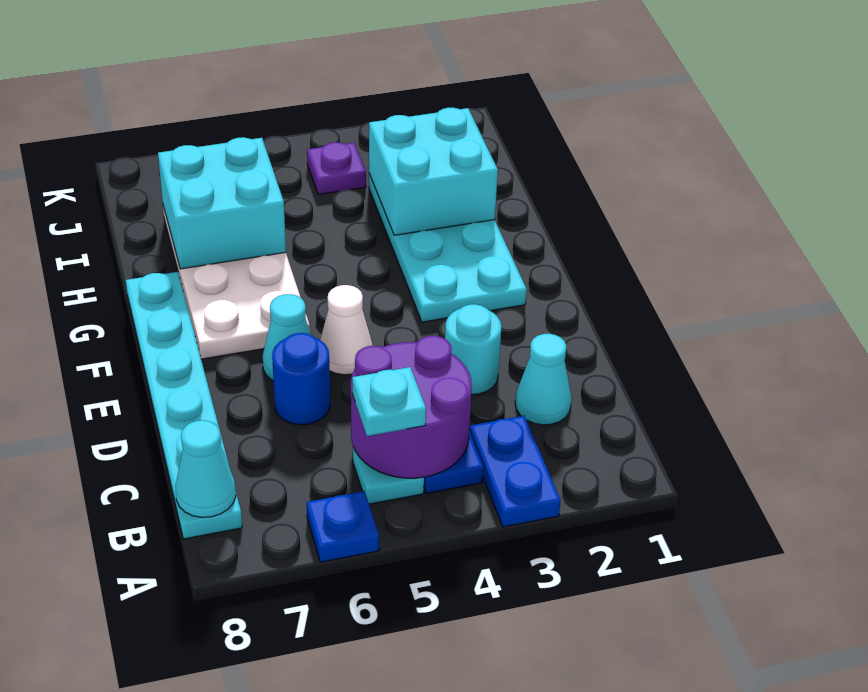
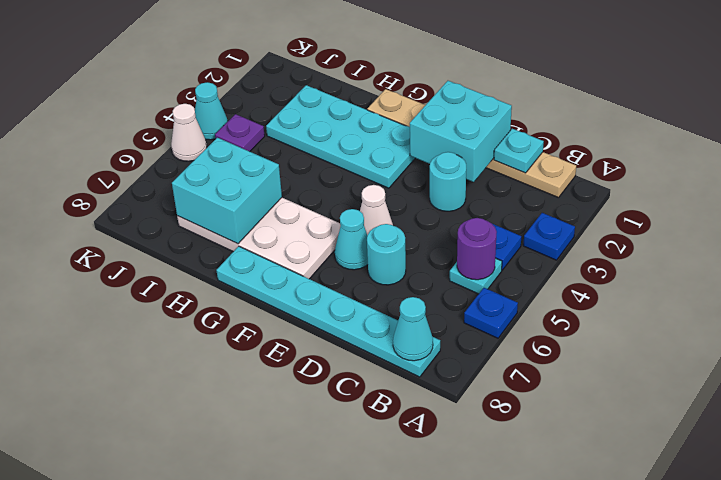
blue 1x2 plate [469,416,561,527] -> blue 1x1 plate [523,213,575,260]
none -> tan 1x6 plate [367,89,576,198]
purple 2x2 round brick [351,336,472,478] -> purple 1x1 round brick [457,218,497,280]
cyan 1x1 plate [352,367,426,436] -> cyan 1x1 plate moved to [494,129,544,173]
cyan 1x1 cone [515,334,572,425] -> cyan 1x1 cone moved to [195,82,228,140]
blue 1x1 round brick [272,333,330,425] -> cyan 1x1 round brick [367,224,406,285]
cyan 2x2 brick [369,108,498,235] -> cyan 2x2 brick moved to [410,81,512,182]
none -> white 1x1 cone [171,104,207,161]

